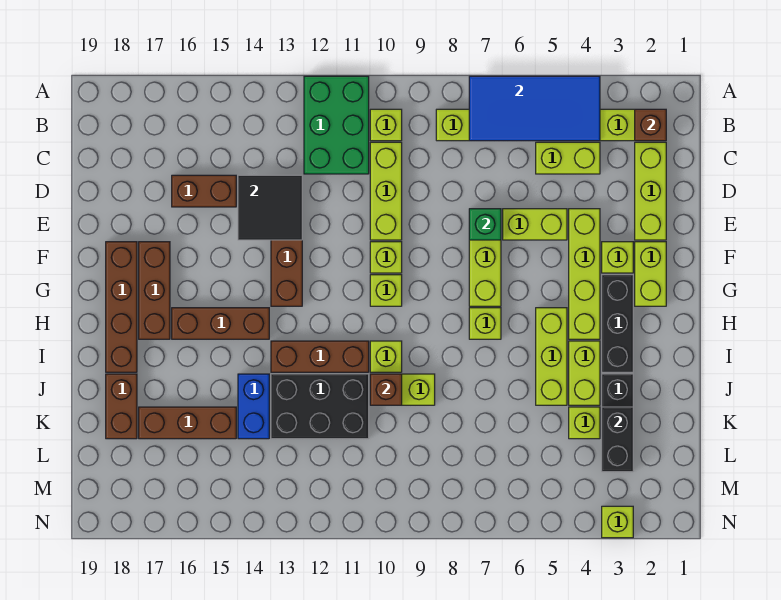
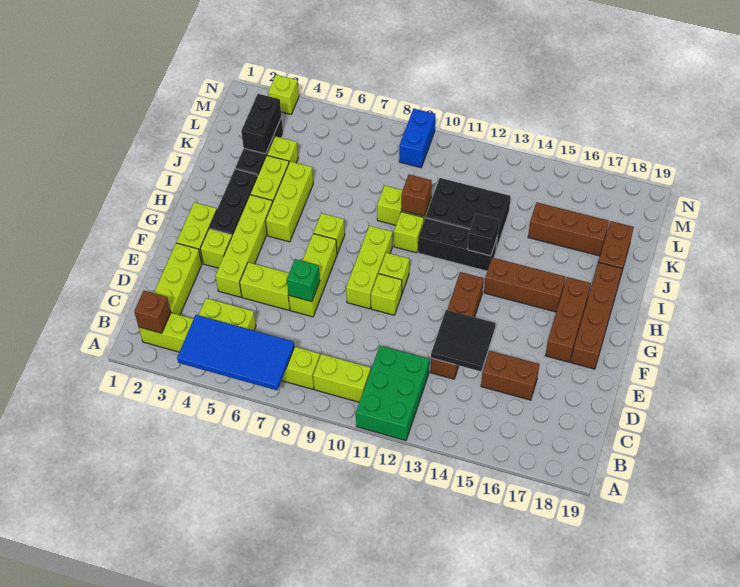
lime 1x1 brick [370,109,402,141] -> lime 1x2 brick [313,354,371,402]
lime 1x3 brick [370,142,402,240] -> lime 1x3 brick moved to [346,226,392,309]
brown 1x3 brick [271,341,369,372] -> black 1x3 brick [418,218,497,271]
none -> black 1x1 brick [467,214,499,256]
blue 1x2 brick [238,374,269,439] -> blue 1x2 brick moved to [399,108,435,168]

